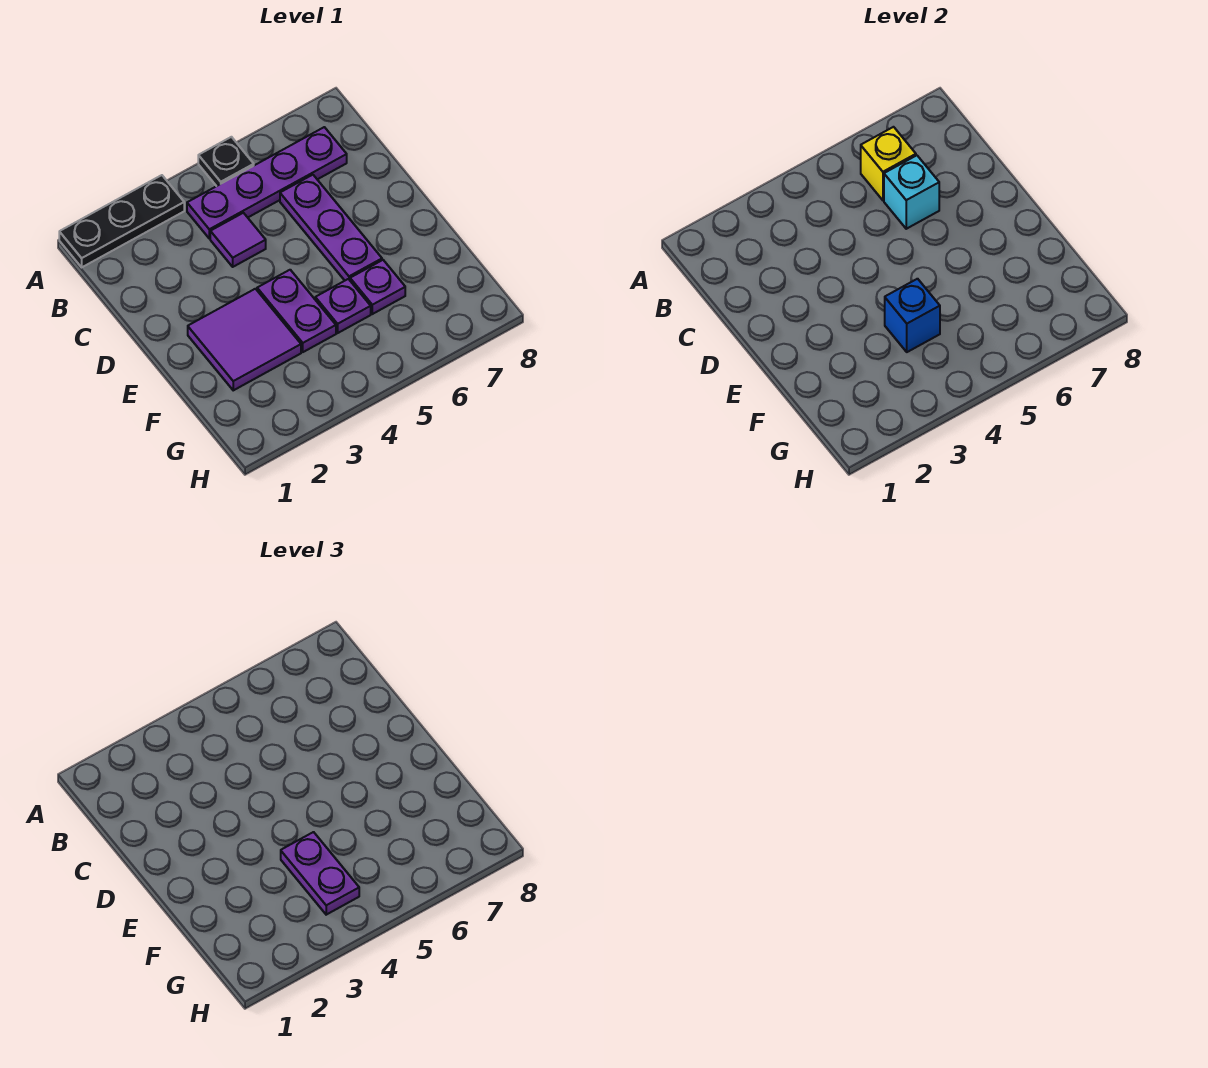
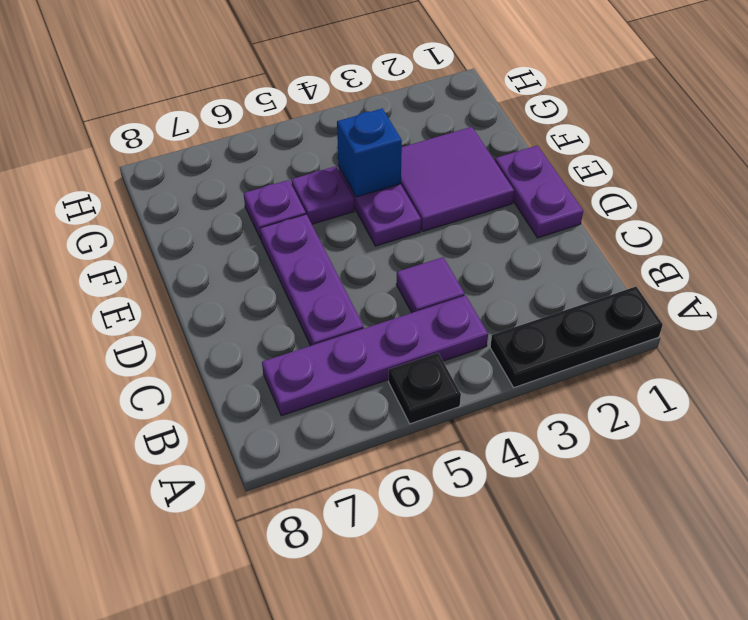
yellow 1x1 brick [861,127,916,200] -> none
cyan 1x1 brick [884,155,939,229] -> none
purple 1x2 plate [281,832,359,915] -> purple 1x2 plate moved to [495,145,583,238]

